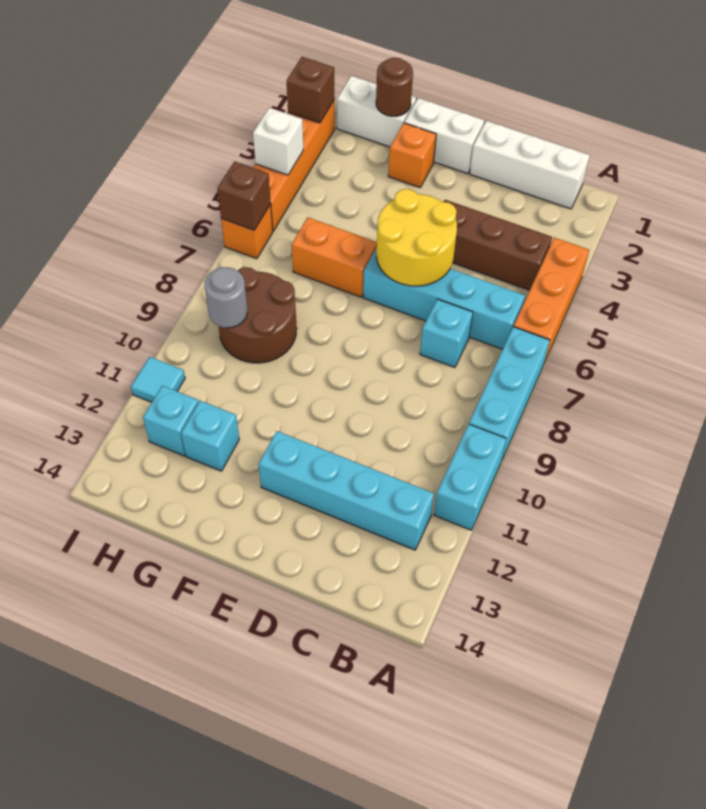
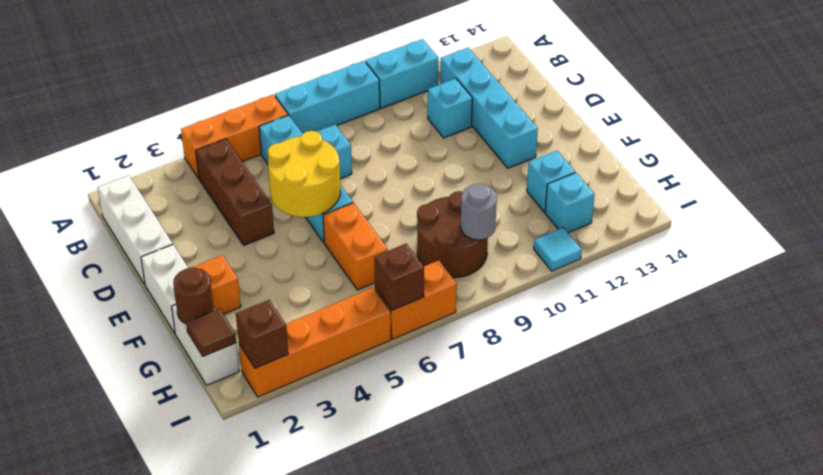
none -> cyan 1x1 brick [428,79,472,138]
none -> brown 1x1 tile [186,309,236,356]
white 1x1 brick [253,108,303,175] -> none
orange 1x1 brick [221,205,273,259] -> orange 1x2 brick [375,260,457,339]

